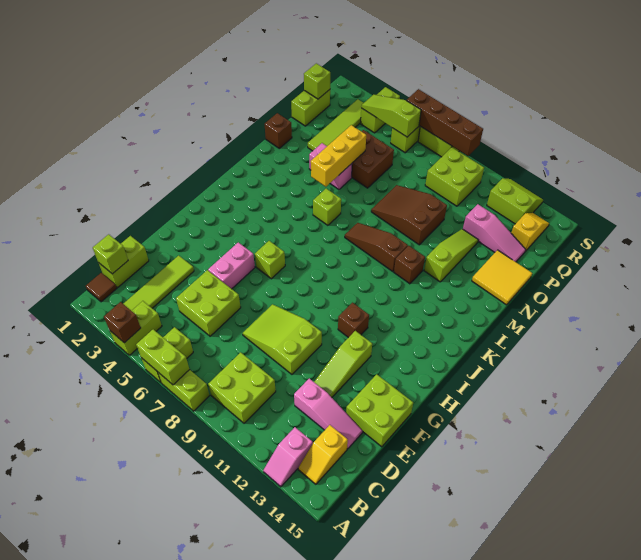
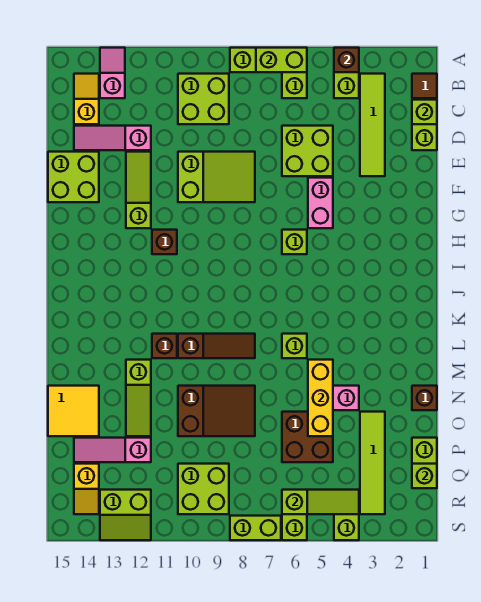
brown 1x4 brick [406,89,483,156] -> none

